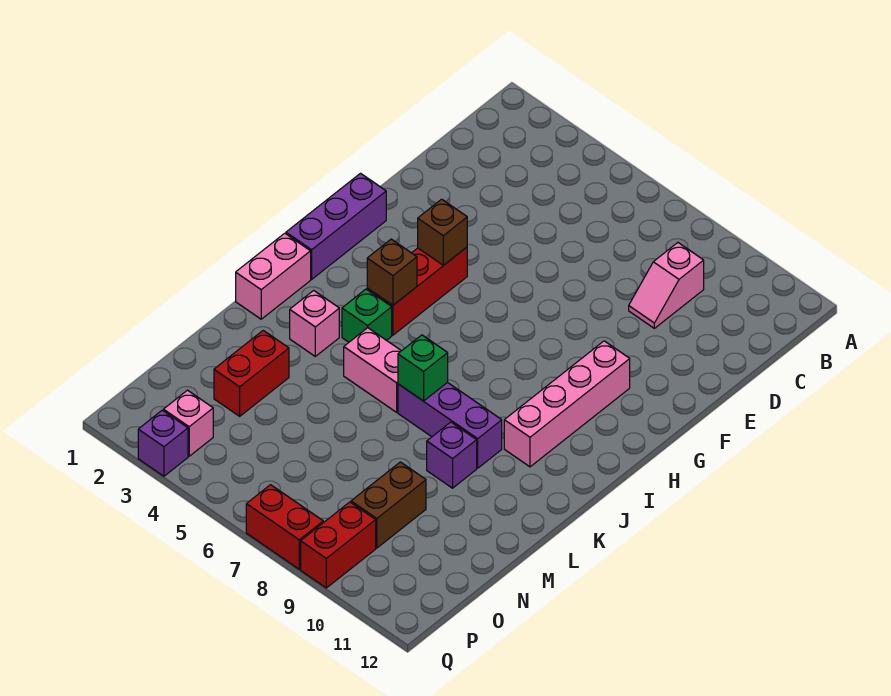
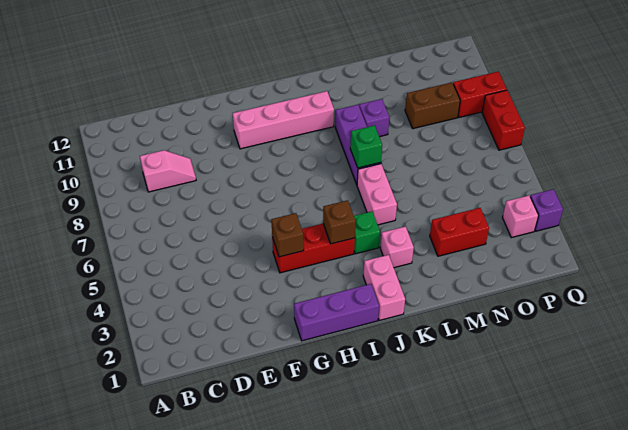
pink 1x2 brick [236,233,311,319] -> pink 1x2 brick turned to [363,255,405,320]

